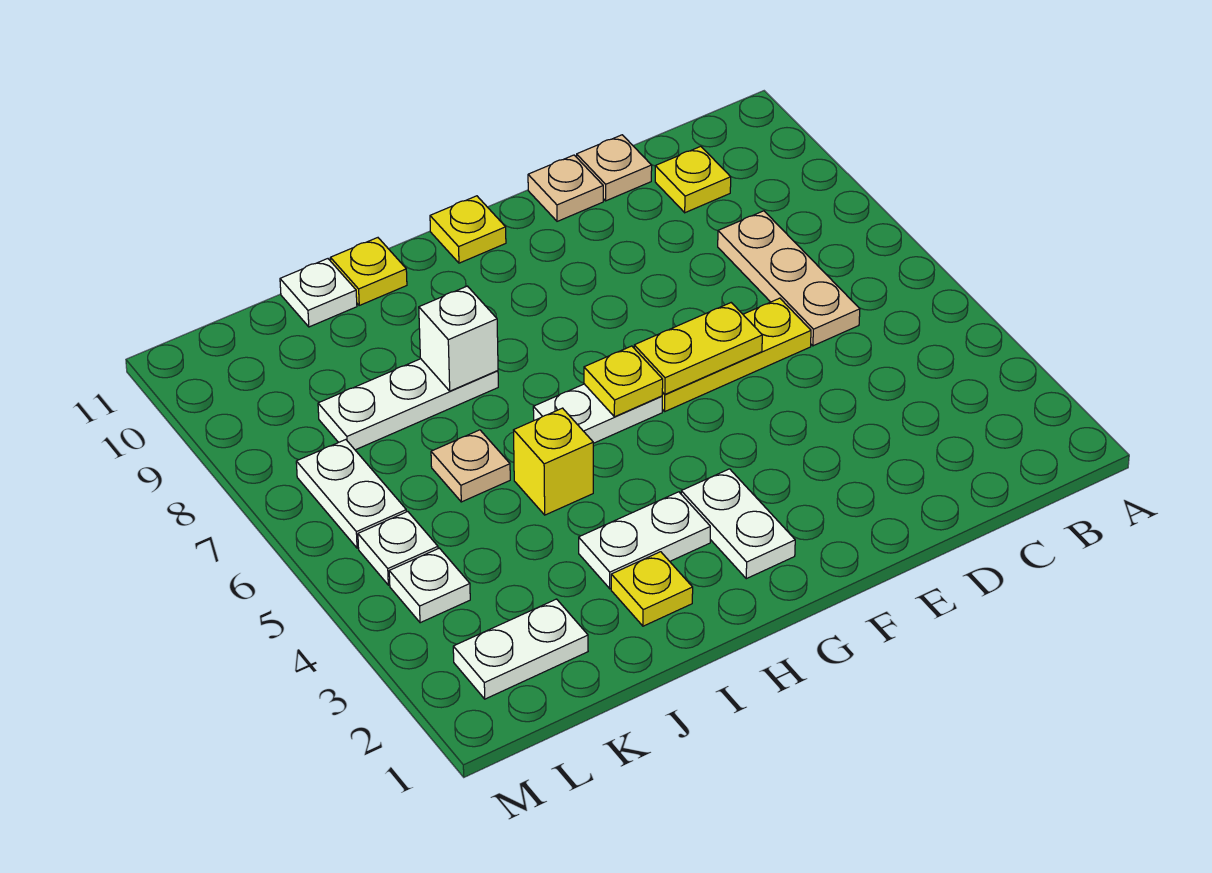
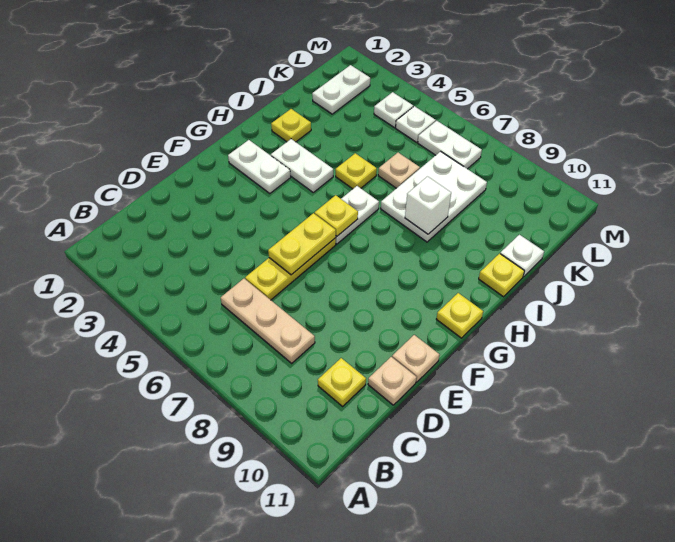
white 1x2 plate [579,492,710,589] -> white 1x2 plate turned to [271,139,333,192]
yellow 1x1 brick [514,408,593,515] -> yellow 1x1 plate [335,153,377,189]
white 1x3 plate [318,359,498,450] -> white 2x3 plate [381,151,487,242]

